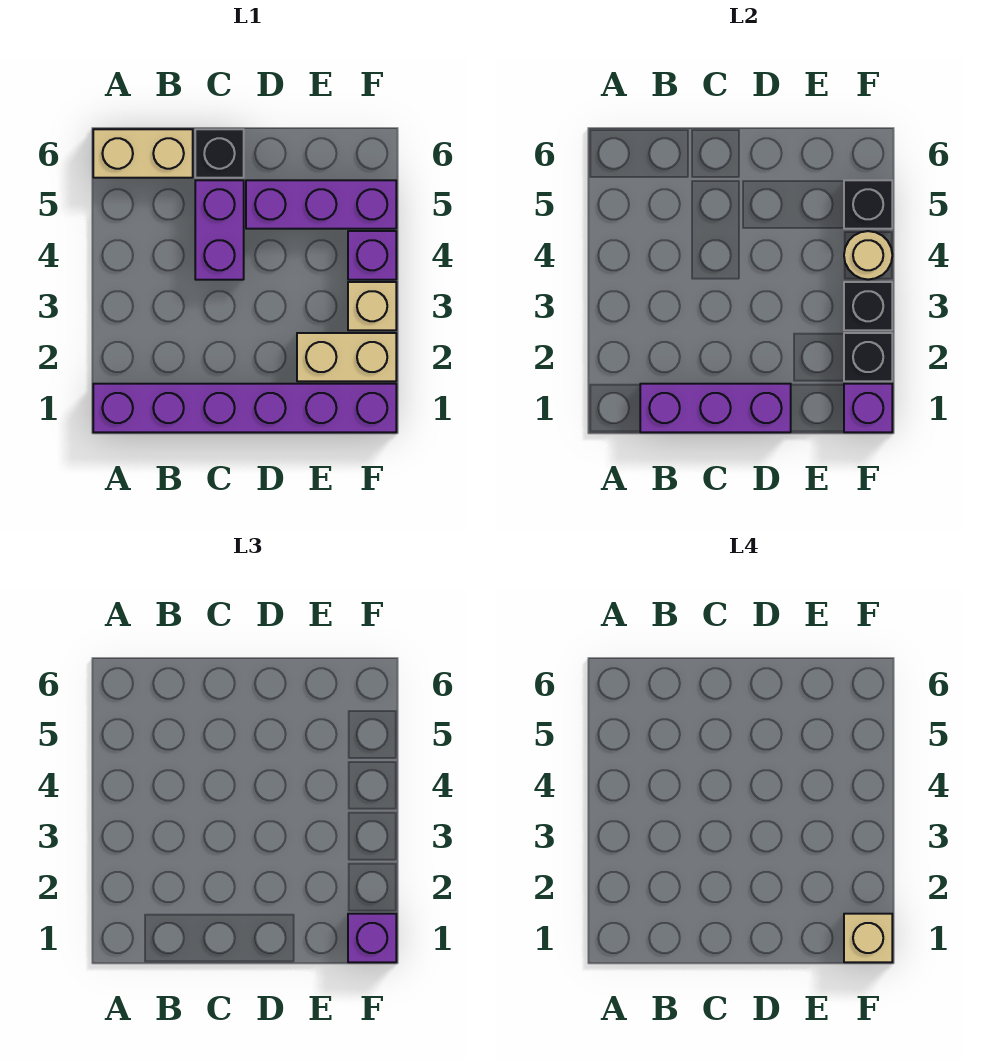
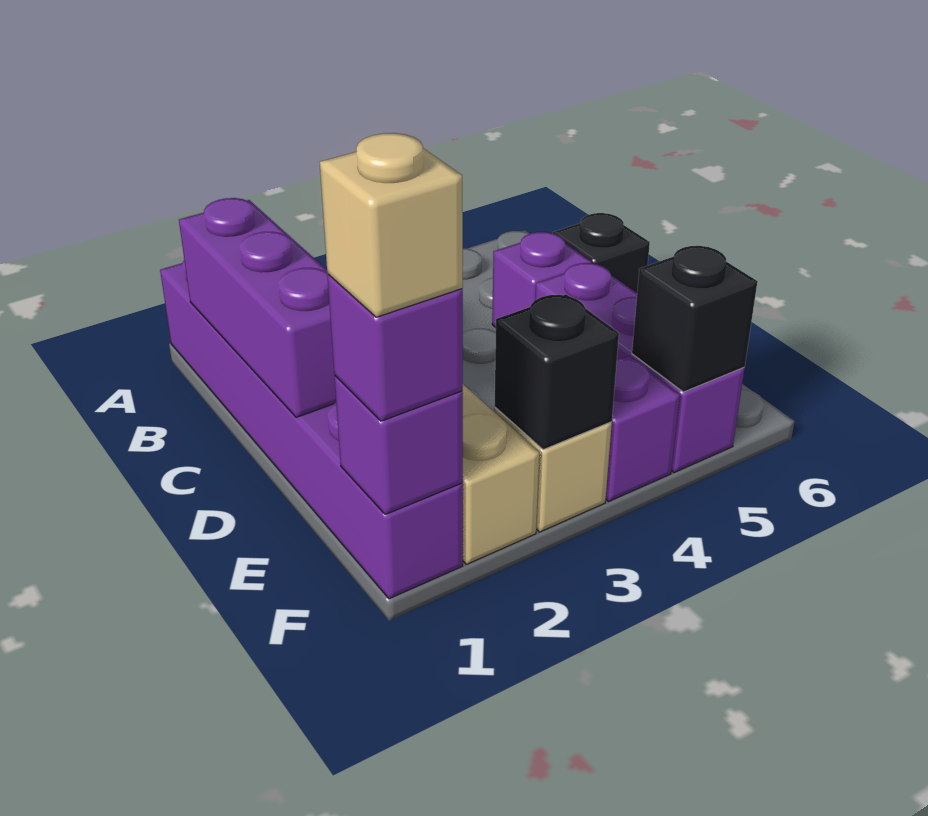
tan 1x2 brick [93,129,193,178] -> none
purple 1x2 brick [195,180,244,280] -> purple 1x1 brick [492,232,592,328]
black 1x1 brick [844,333,892,381] -> none
tan 1x1 round brick [844,231,892,280] -> none

